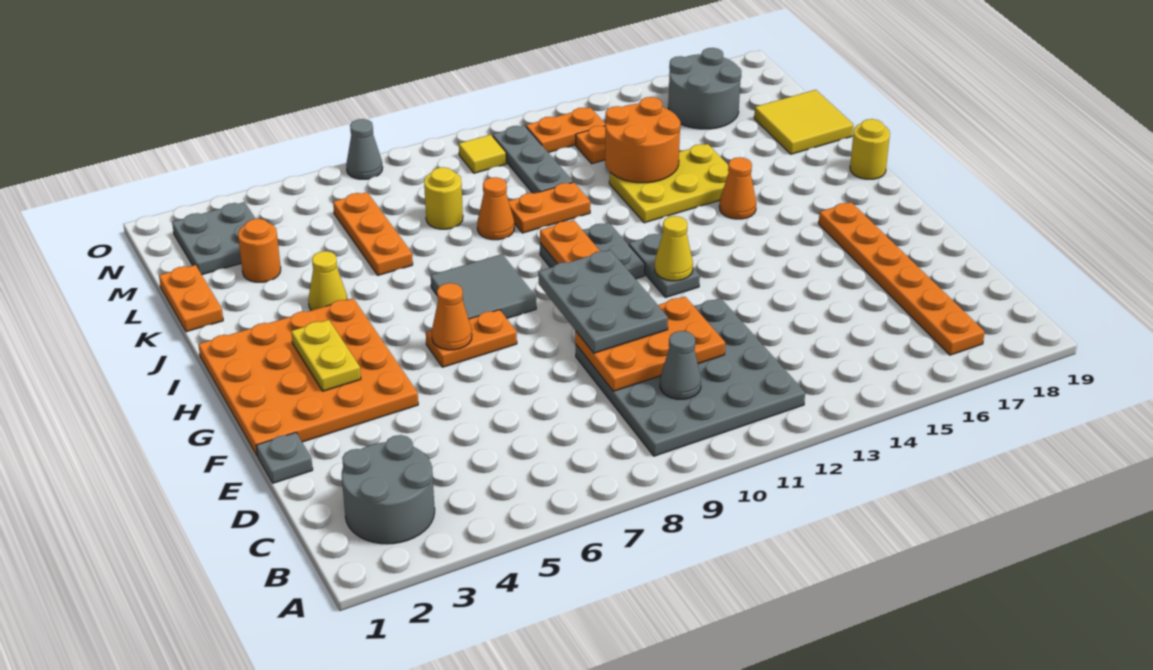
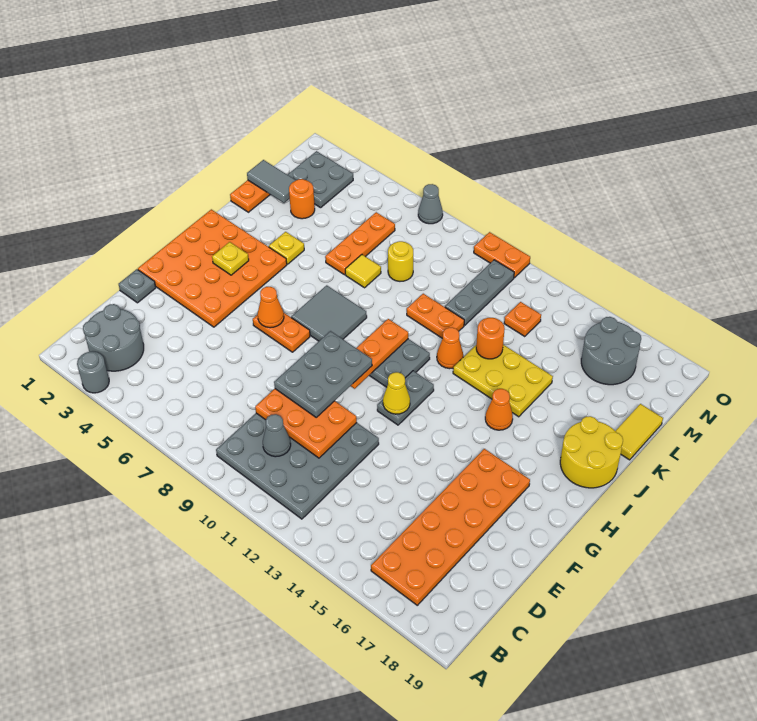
none -> grey 1x1 round brick [77,352,109,393]
orange 1x6 plate [819,202,985,355] -> orange 2x6 plate [371,449,530,605]
yellow 1x2 plate [291,320,361,391] -> yellow 1x1 plate [212,242,249,275]
yellow 1x1 round brick [850,119,890,179] -> yellow 2x2 round brick [560,416,623,488]
yellow 1x1 cone [308,251,348,310] -> yellow 1x1 plate [269,232,304,264]
orange 1x1 cone [477,177,514,240] -> orange 1x1 cone moved to [437,327,463,369]
orange 2x2 round brick [605,97,681,183] -> orange 1x1 round brick [476,318,505,359]
yellow 2x2 tile [754,90,853,154] -> yellow 1x2 tile [616,404,663,460]
none -> grey 1x2 tile [247,160,296,203]
yellow 1x1 tile [459,135,506,173] -> yellow 1x1 tile moved to [345,255,381,288]
orange 1x2 plate [526,107,605,153] -> orange 1x2 plate moved to [474,232,530,278]

